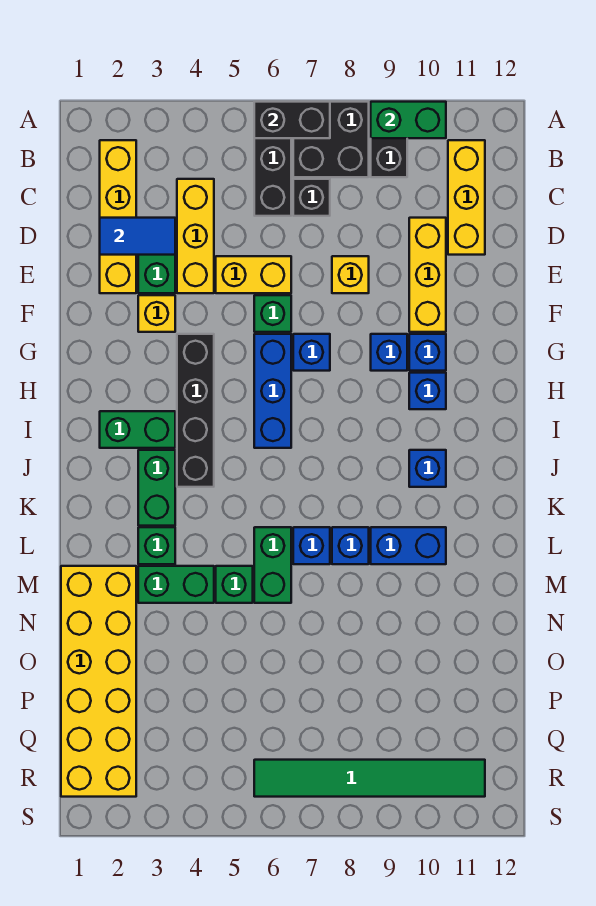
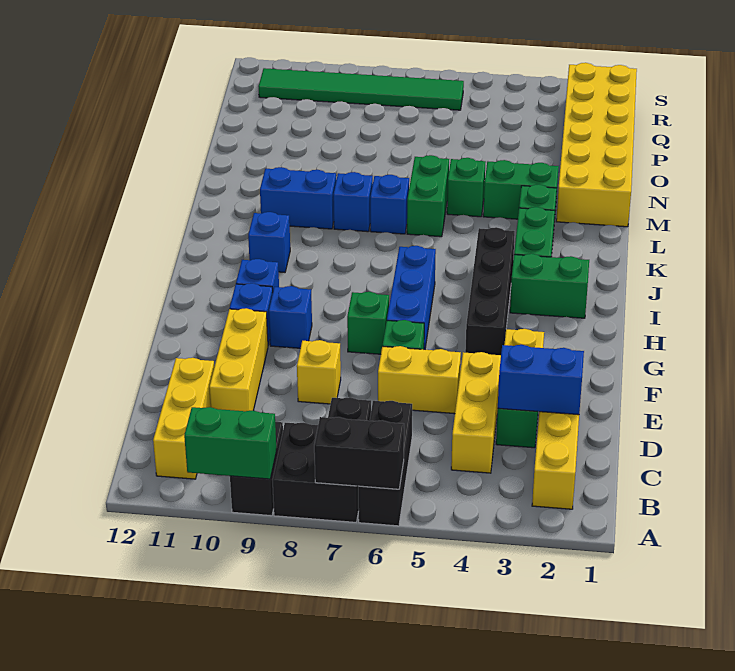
blue 1x2 tile [100,218,175,255] -> blue 1x2 brick [498,345,584,415]
blue 1x1 brick [293,334,330,371] -> green 1x1 brick [347,292,389,354]

